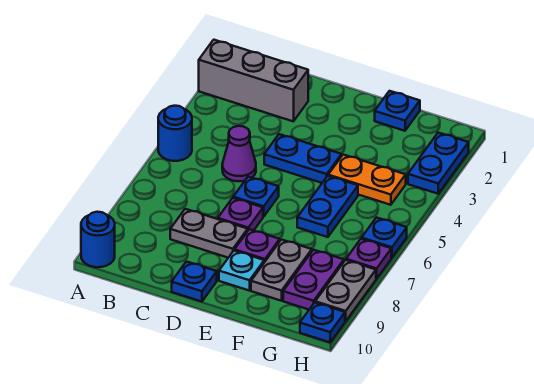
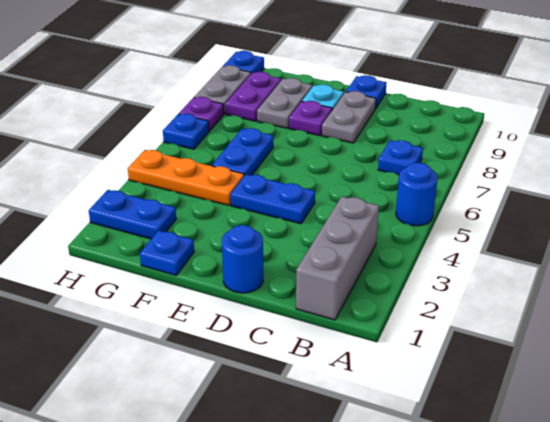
grey 1x3 brick [199,40,308,121] -> grey 1x3 brick turned to [296,197,379,320]
blue 1x1 round brick [81,212,115,267] -> blue 1x1 round brick moved to [222,225,263,293]
purple 1x1 cone [222,126,256,181] -> none
grey 1x2 plate [170,209,248,258] -> grey 1x2 plate turned to [322,91,376,143]
blue 1x1 plate [233,177,279,217] -> blue 1x1 plate moved to [378,140,423,175]
purple 1x1 plate [218,198,263,231] -> none
orange 1x2 plate [328,155,406,205] -> orange 1x3 plate [128,150,244,205]
blue 1x2 plate [408,133,469,194] -> blue 1x2 plate turned to [89,190,176,239]

